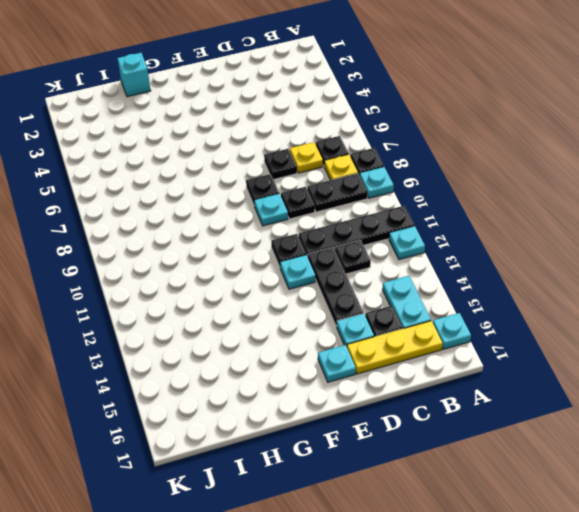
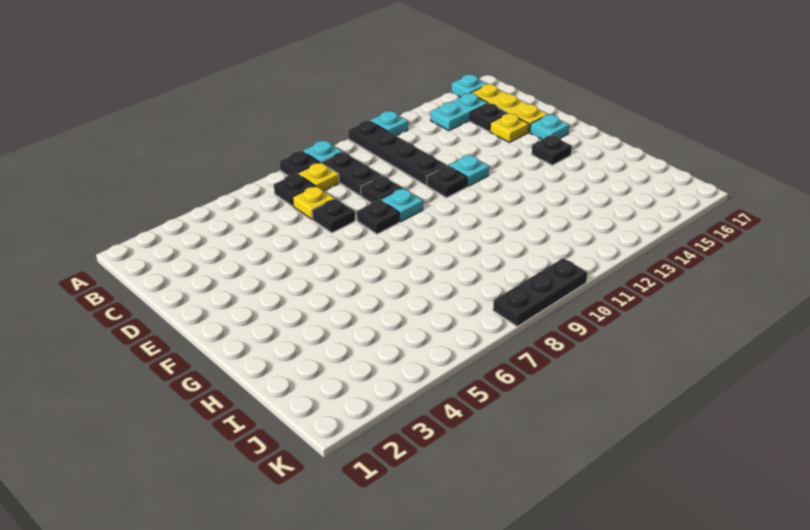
black 1x1 plate [335,240,371,274] -> black 1x1 plate moved to [532,135,572,165]
black 1x3 plate [308,247,364,326] -> black 1x3 plate moved to [493,258,587,326]
cyan 1x1 plate [336,313,374,346] -> yellow 1x1 plate [490,114,529,142]
cyan 1x1 brick [117,53,151,97] -> none

